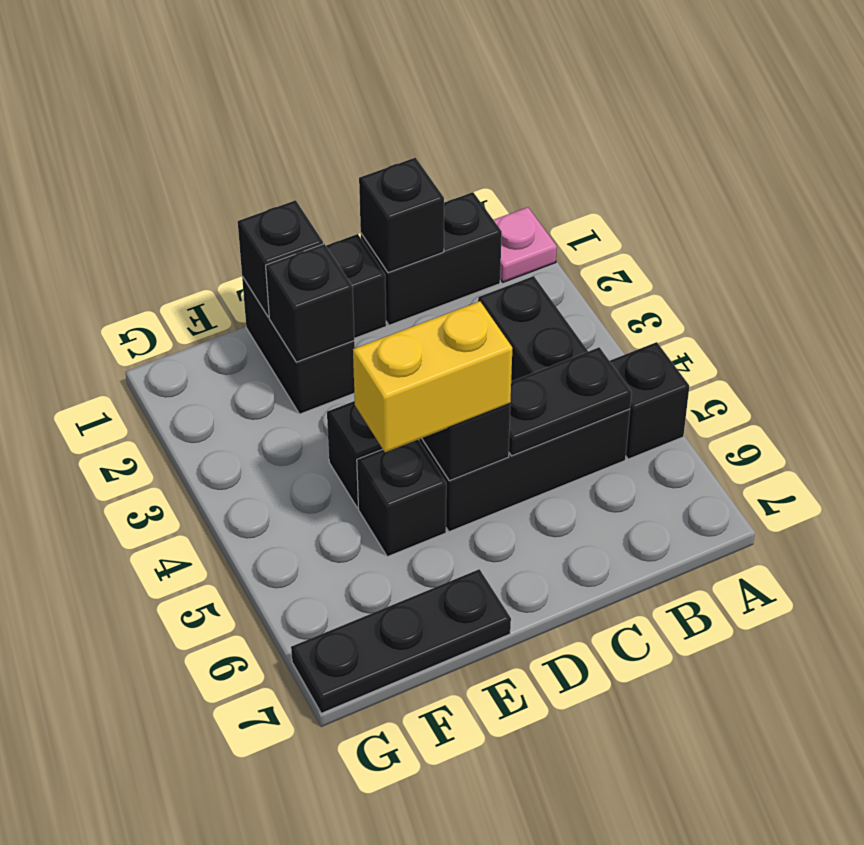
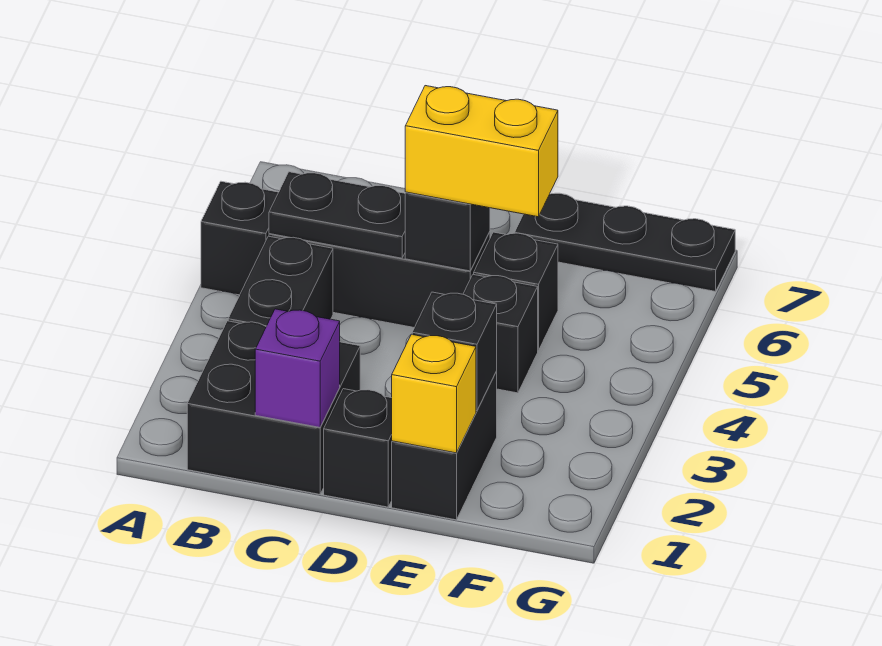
pink 1x1 plate [494,207,557,282] -> none
black 1x2 brick [361,192,502,325] -> black 2x2 brick [187,321,360,494]
black 1x1 brick [359,158,444,273] -> purple 1x1 brick [255,309,340,427]
black 1x1 brick [238,200,323,317] -> yellow 1x1 brick [392,334,476,453]

